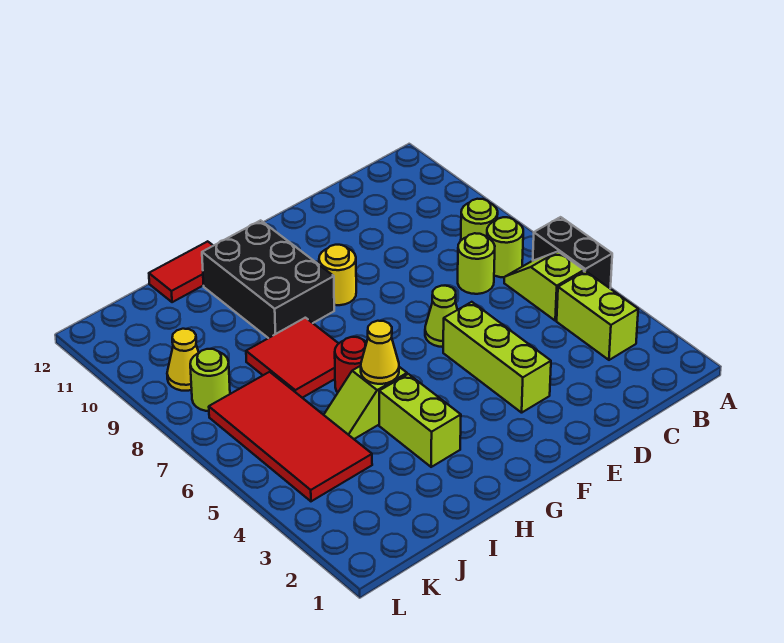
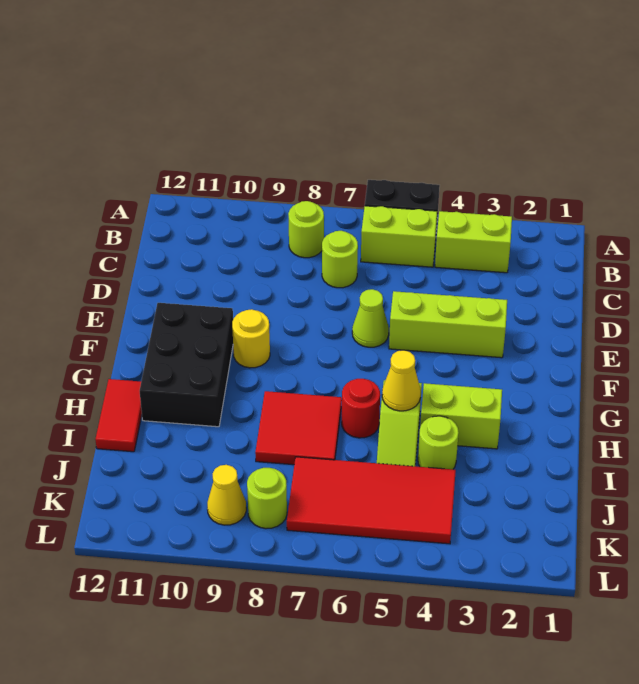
lime 1x2 slope [504,252,584,321] -> lime 1x2 brick [361,206,437,267]
lime 1x1 round brick [487,217,523,277] -> lime 1x1 round brick moved to [418,416,459,469]
black 2x3 brick [202,220,334,338] -> black 2x3 brick turned to [140,303,233,427]

